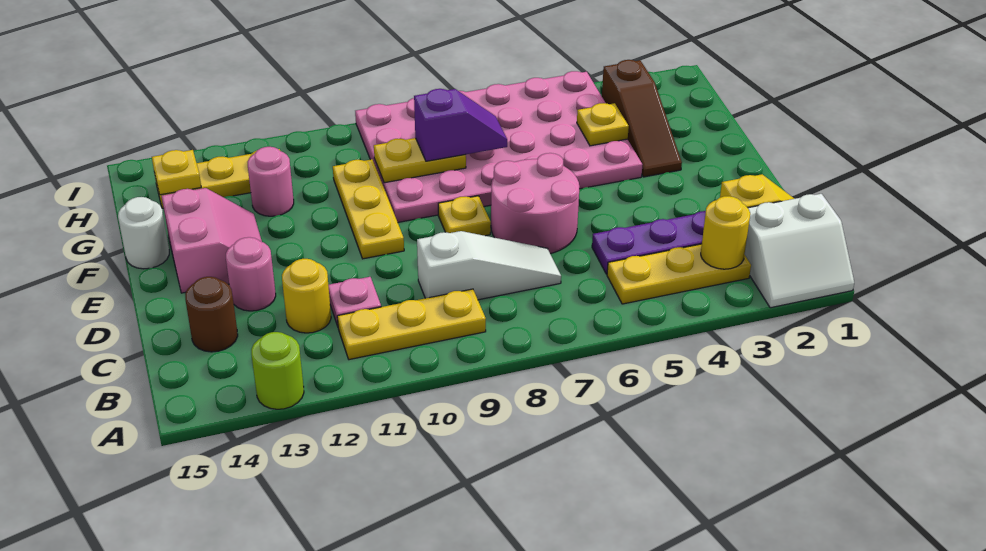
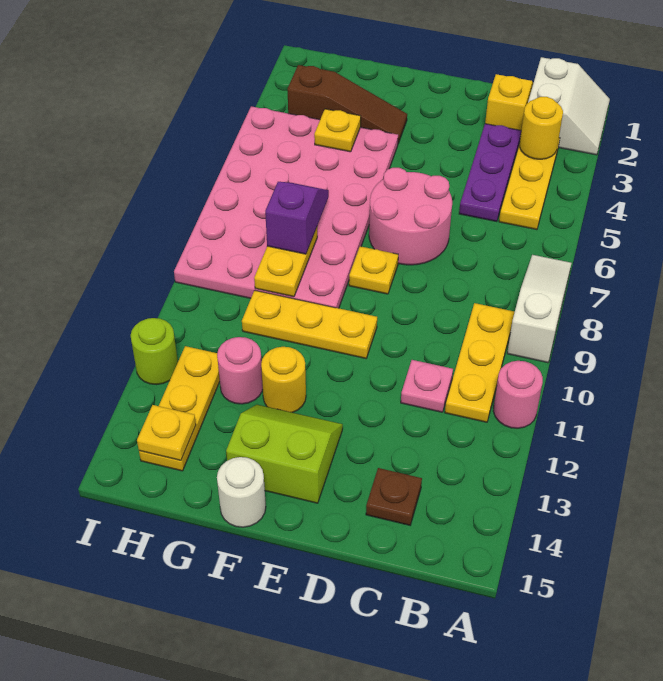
lime 1x1 round brick [251,332,304,409] -> lime 1x1 round brick moved to [131,318,178,385]
white 1x3 slope [417,231,561,300] -> white 1x3 slope moved to [507,255,571,363]
yellow 1x1 round brick [282,259,331,333] -> yellow 1x1 round brick moved to [261,347,306,413]
brown 1x1 round brick [185,277,238,352] -> brown 1x1 plate [366,468,422,525]
pink 1x1 round brick [226,237,276,311] -> pink 1x1 round brick moved to [493,361,543,428]
pink 2x2 slope [162,188,262,293] -> lime 2x2 slope [226,405,343,503]

